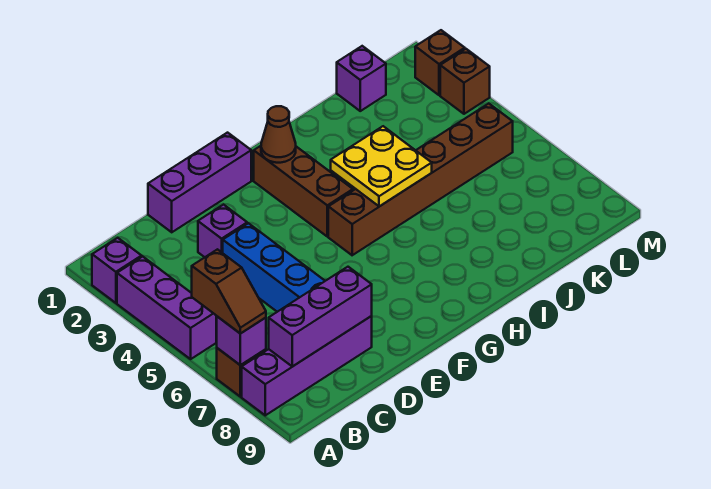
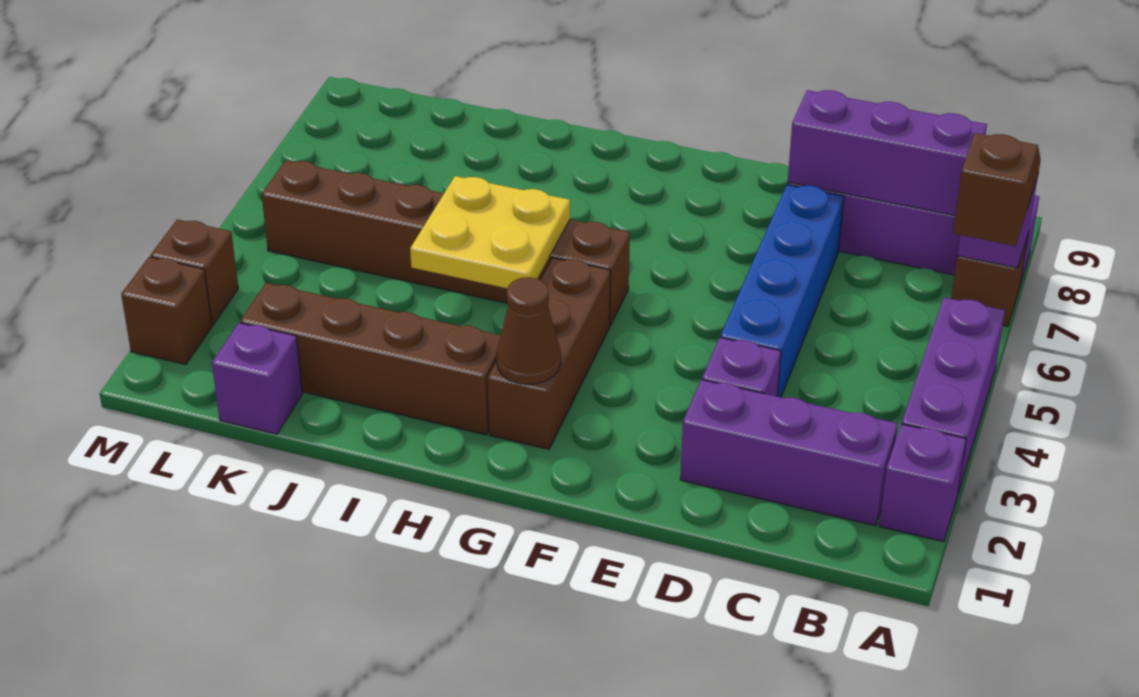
purple 1x3 brick [148,133,251,232] -> purple 1x3 brick moved to [680,380,898,526]
none -> brown 1x4 brick [240,283,501,435]

